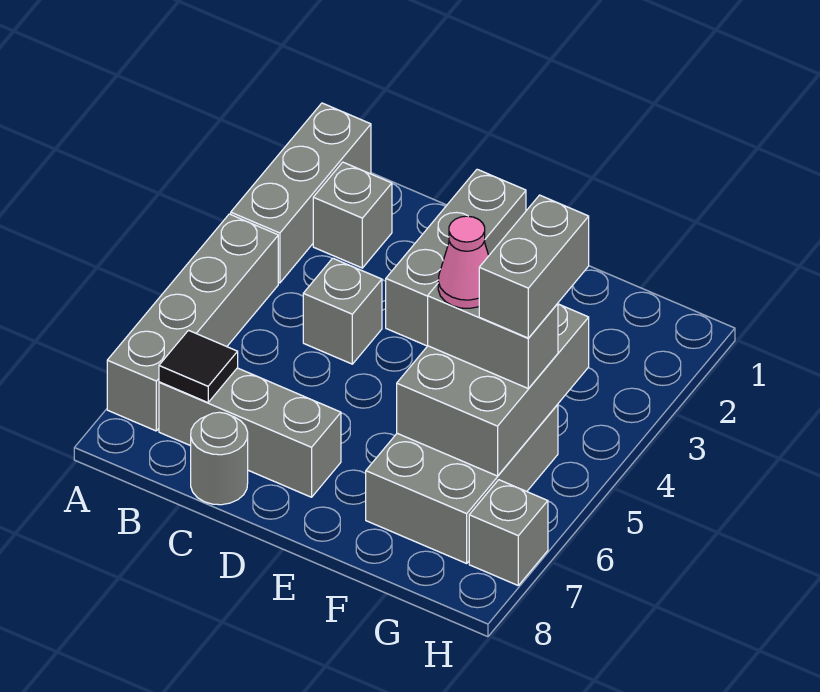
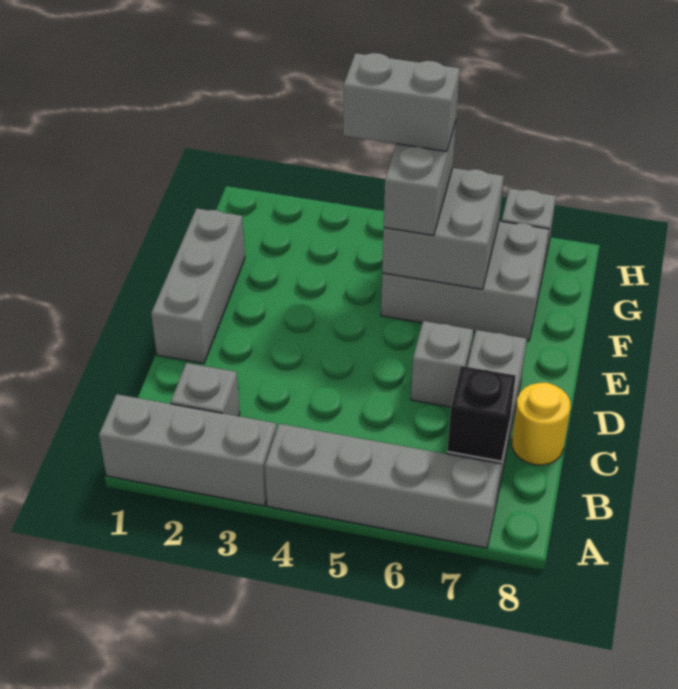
black 1x1 tile [159,330,238,403] -> black 1x1 brick [447,366,516,461]
grey 1x1 brick [303,258,382,364] -> grey 1x1 brick moved to [411,321,473,407]
grey 1x1 round brick [191,412,248,505] -> yellow 1x1 round brick [512,383,571,465]
grey 1x3 brick [386,169,526,346] -> grey 1x3 brick turned to [151,208,245,364]
grey 2x3 brick [397,304,589,476] -> grey 2x2 brick [382,168,504,289]
pink 1x1 cone [438,216,489,308] -> none

